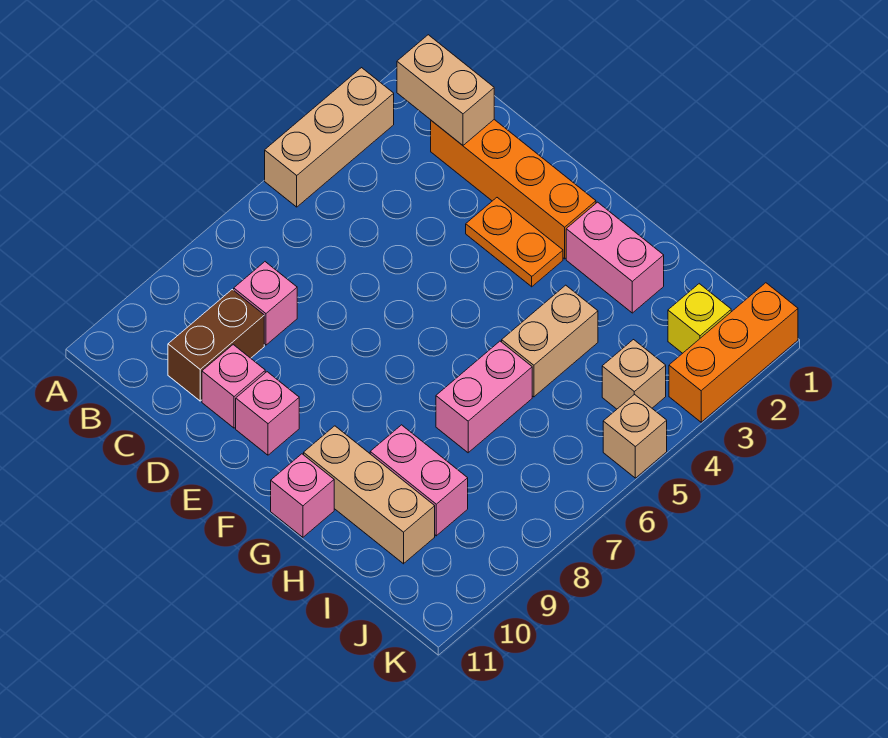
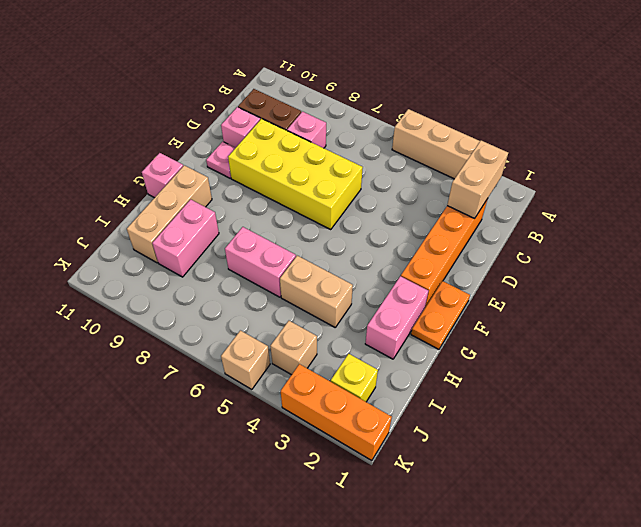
none -> yellow 2x4 brick [228,119,363,229]
orange 1x2 plate [466,198,563,287] -> orange 1x2 plate moved to [411,281,470,349]
pink 1x1 brick [236,372,299,455] -> pink 1x1 plate [206,142,235,178]

